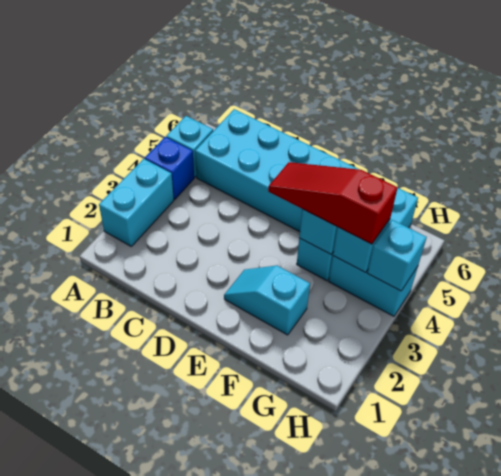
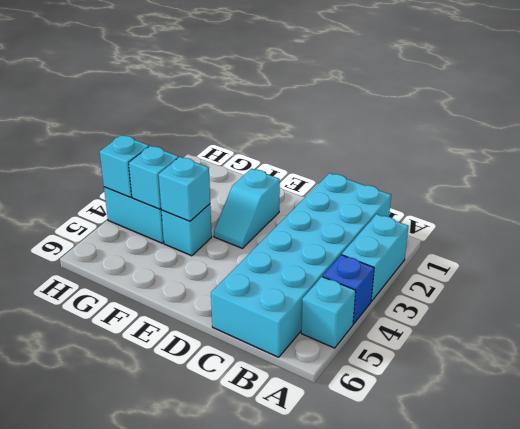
cyan 2x6 brick [195,109,418,232] -> cyan 2x6 brick turned to [211,173,391,357]
cyan 1x2 slope [224,265,310,335] -> cyan 1x2 slope turned to [214,169,280,248]
red 1x3 slope [268,162,398,244] -> none

